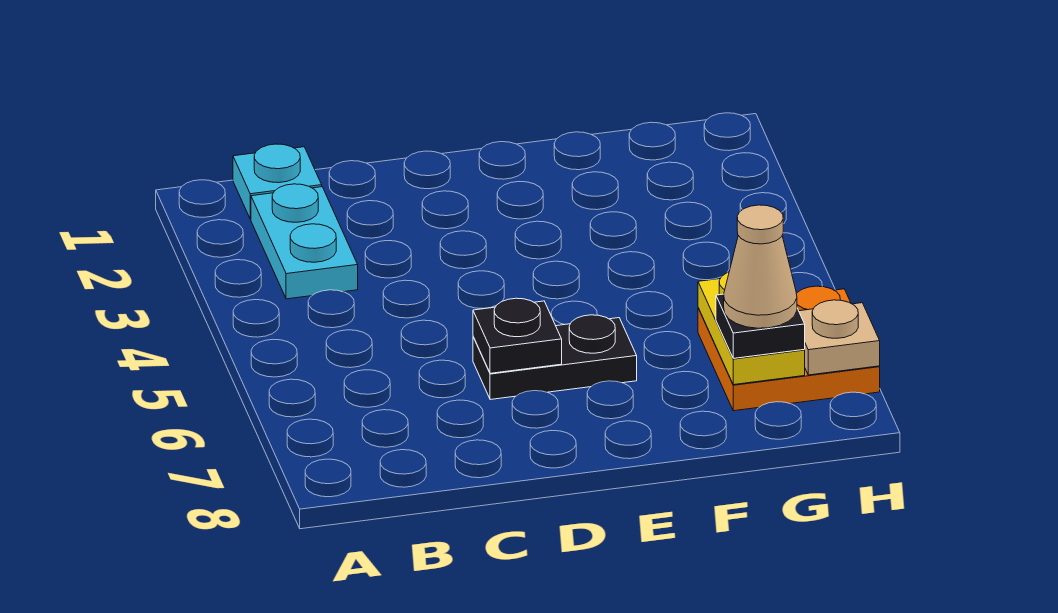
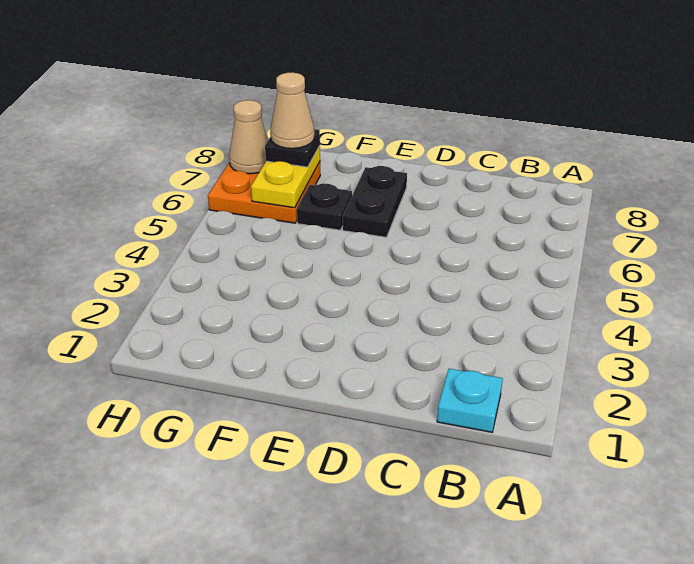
cyan 1x2 plate [251,184,358,299] -> none
black 1x2 plate [473,315,637,400] -> black 1x2 plate turned to [343,166,407,237]
black 1x1 plate [473,298,562,373] -> black 1x1 plate moved to [297,184,352,230]
tan 1x1 plate [799,300,880,375] -> tan 1x1 cone [229,100,268,174]

